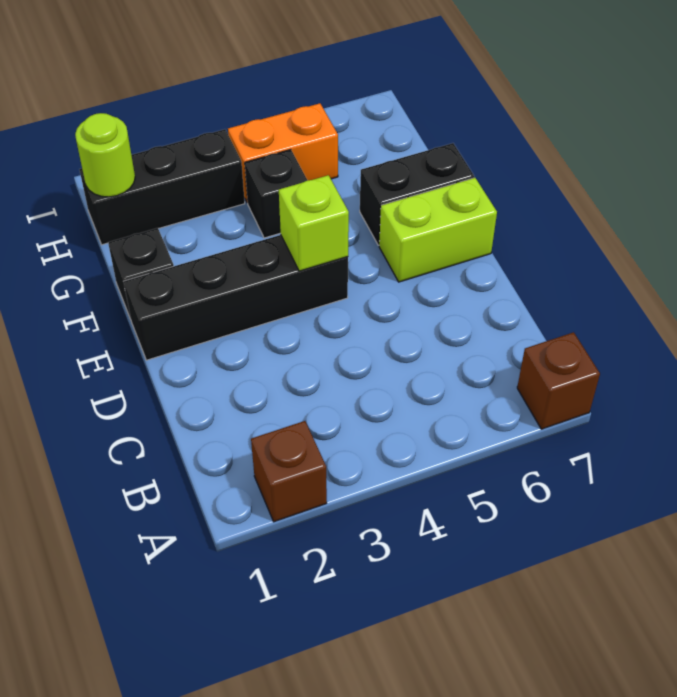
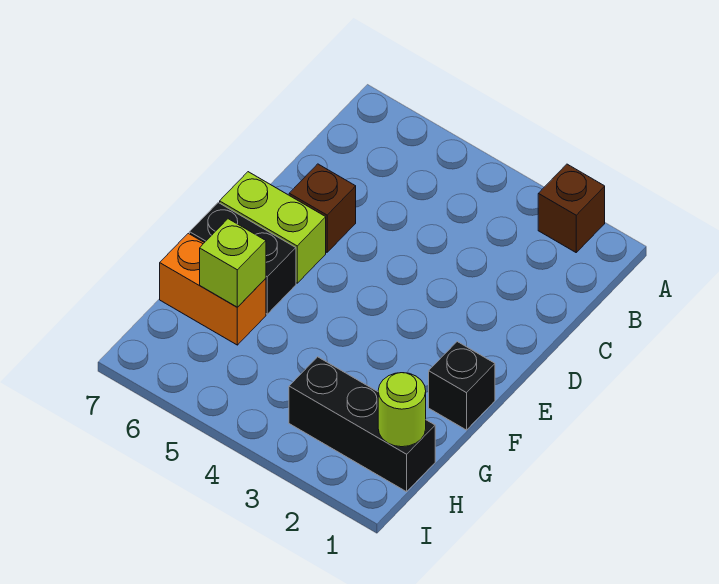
brown 1x1 brick [517,332,600,429] -> brown 1x1 brick moved to [289,164,356,252]
black 1x4 brick [123,235,348,360] -> none
lime 1x1 brick [279,175,349,271] -> lime 1x1 brick moved to [200,219,266,307]
black 1x1 brick [245,150,307,238] -> none
orange 1x2 brick [228,103,338,203] -> orange 1x2 brick moved to [160,233,266,345]

